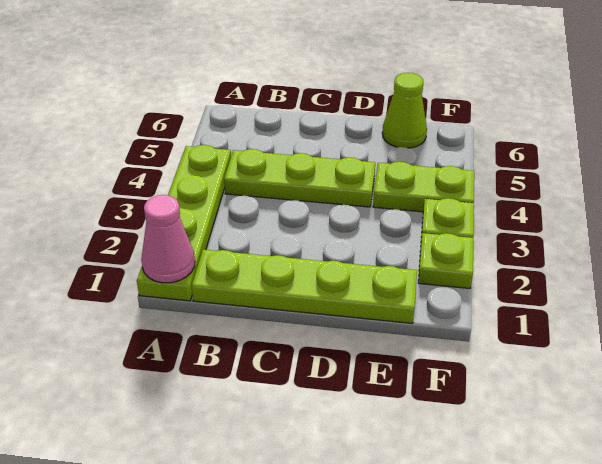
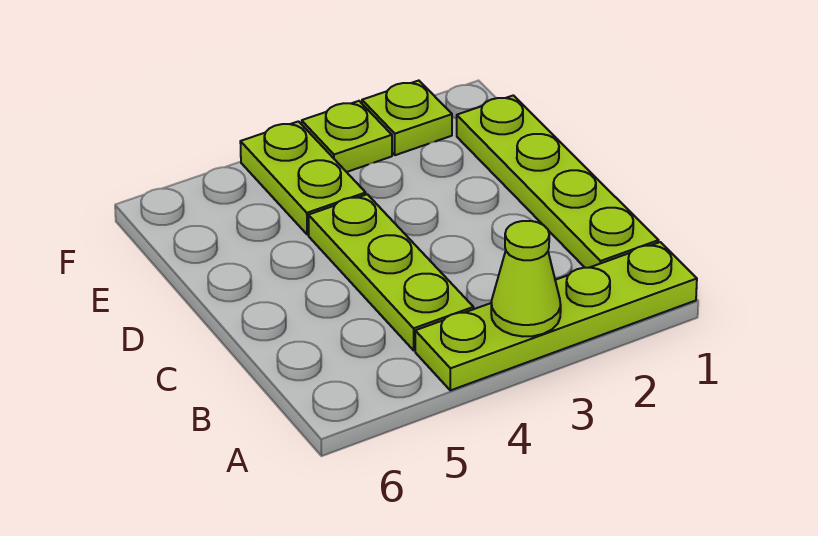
pink 1x1 cone [141,195,195,283] -> none
lime 1x1 cone [382,73,427,148] -> lime 1x1 cone moved to [491,221,561,336]

